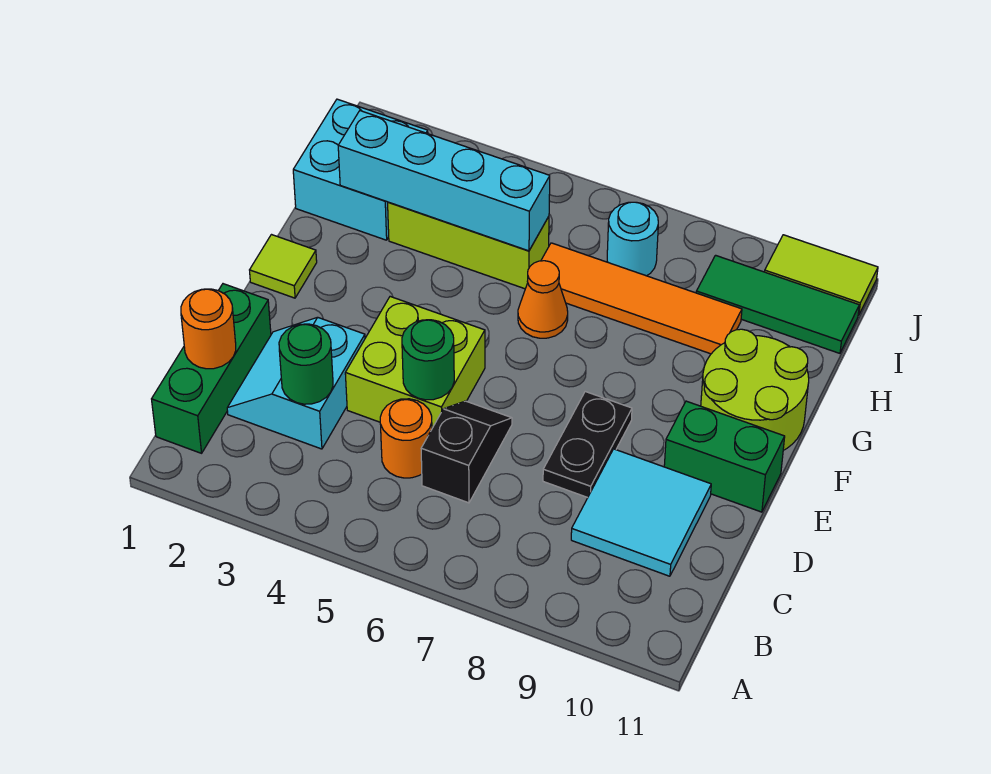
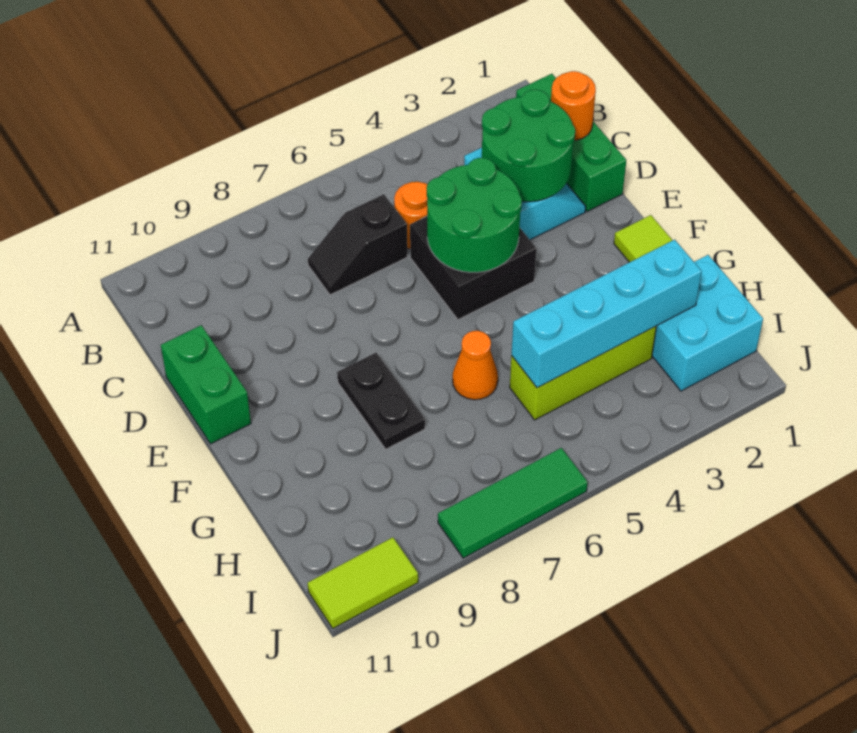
green 1x1 round brick [279,324,333,404] -> green 2x2 round brick [482,90,575,202]
black 1x2 slope [421,401,512,503] -> black 1x2 slope turned to [308,194,407,295]
cyan 2x2 tile [571,449,711,576] -> none
lime 2x2 brick [345,297,485,428] -> black 2x2 brick [410,216,536,320]
green 1x1 round brick [402,320,454,400] -> green 2x2 round brick [427,158,522,272]
black 1x2 plate [543,392,632,498] -> black 1x2 plate moved to [337,353,425,449]
green 1x2 brick [664,401,785,512] -> green 1x2 brick turned to [161,325,251,444]
lime 2x2 round brick [701,329,809,450] -> none
orange 1x4 tile [541,243,742,354] -> none
cyan 1x1 round brick [607,202,658,276] -> none
green 1x3 tile [696,255,859,353] -> green 1x3 tile moved to [438,448,588,558]

